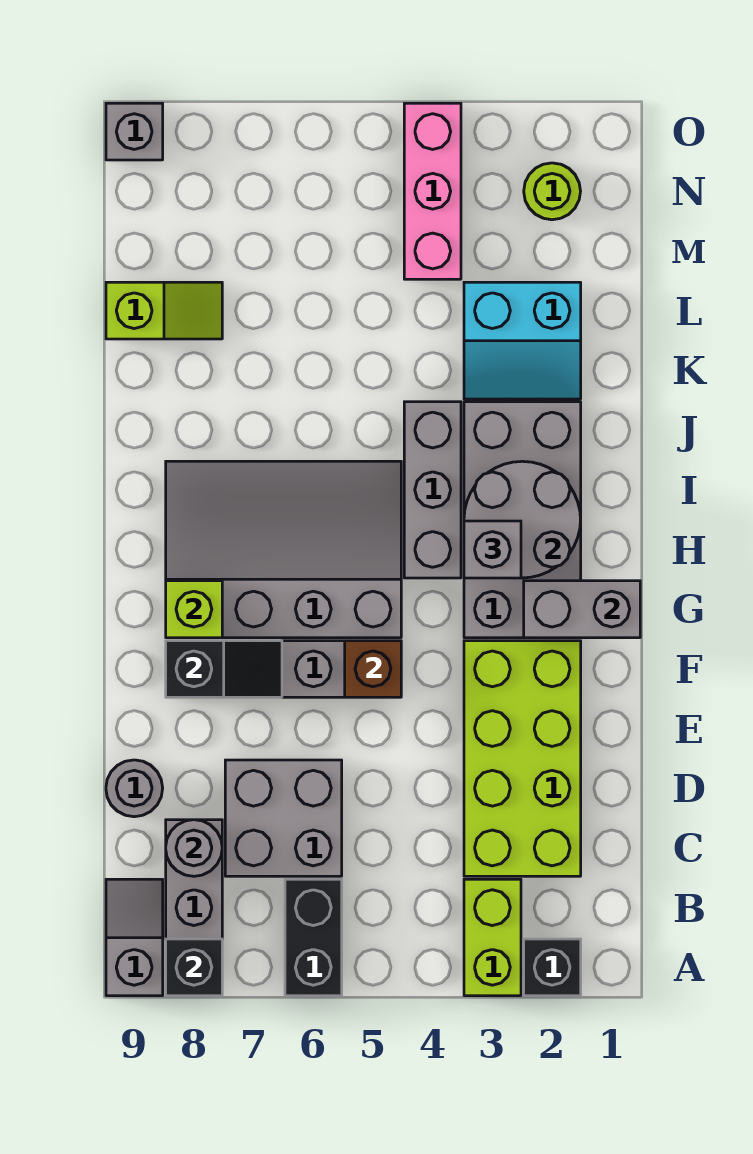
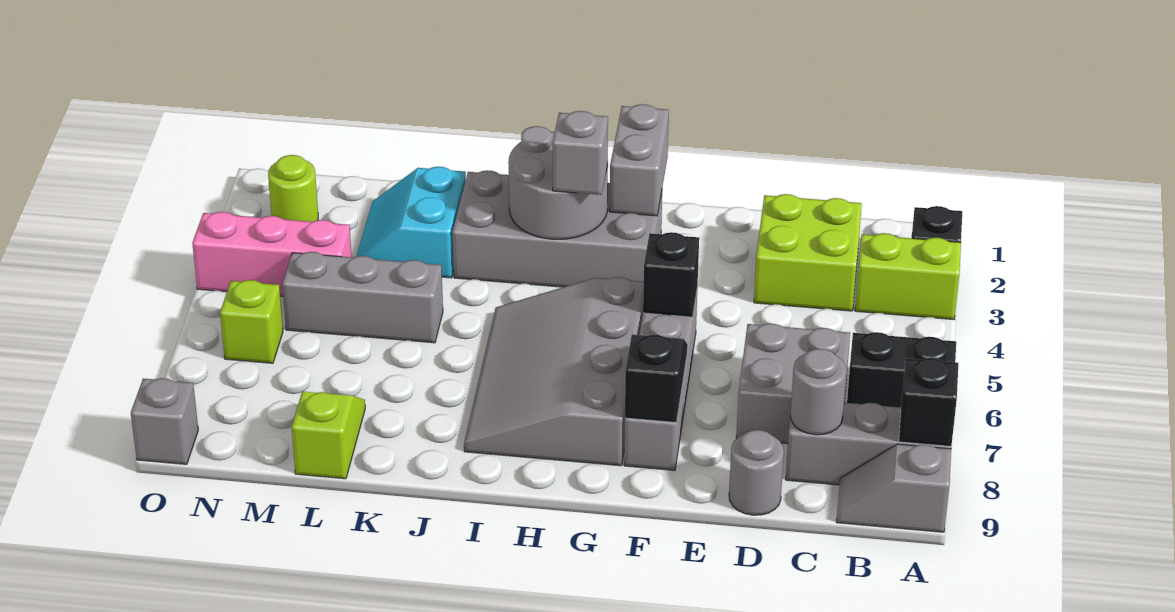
lime 2x4 brick [464,641,581,876] -> lime 2x2 brick [754,194,862,311]
brown 1x1 brick [345,641,401,697] -> black 1x1 brick [643,232,699,317]
lime 1x1 brick [166,581,222,638] -> lime 1x1 brick moved to [220,280,283,363]
grey 1x3 brick [404,402,461,578] -> grey 1x3 brick moved to [282,252,443,343]
cyan 2x2 slope [464,282,581,399] -> cyan 2x2 slope turned to [357,167,466,278]

